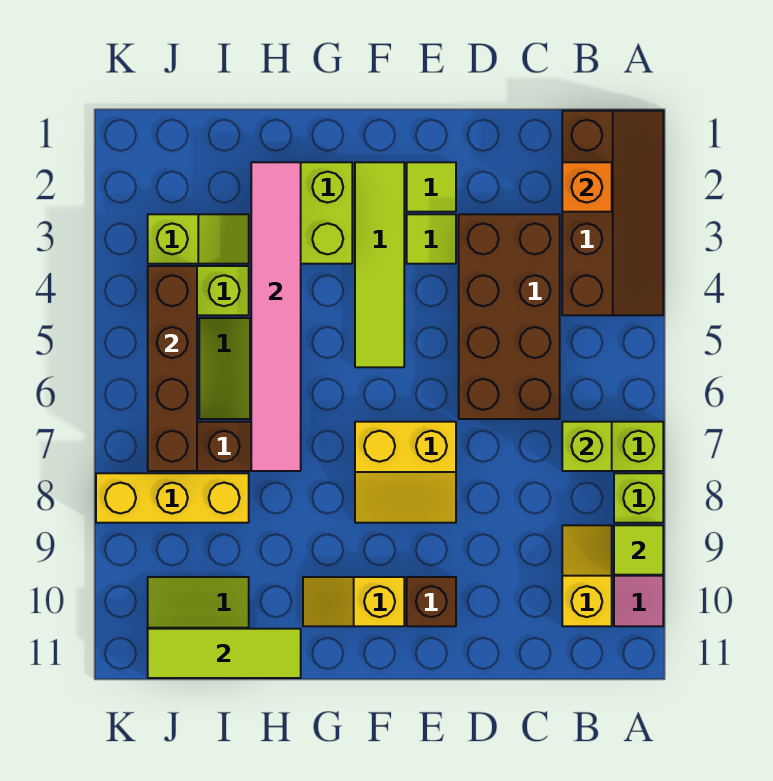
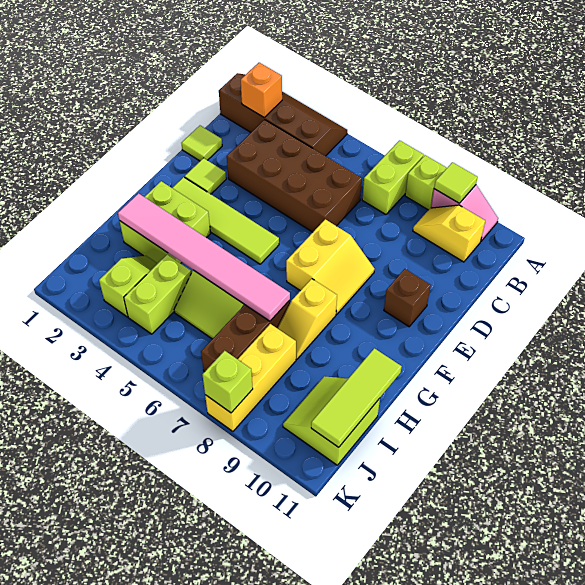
lime 1x1 brick [562,422,612,471] -> lime 1x1 brick moved to [203,351,253,413]
lime 1x1 tile [407,214,456,264] -> lime 1x1 tile moved to [182,126,222,161]
yellow 1x2 slope [303,577,404,626] -> yellow 1x2 slope moved to [277,279,337,359]
brown 1x4 brick [148,266,197,471] -> none

